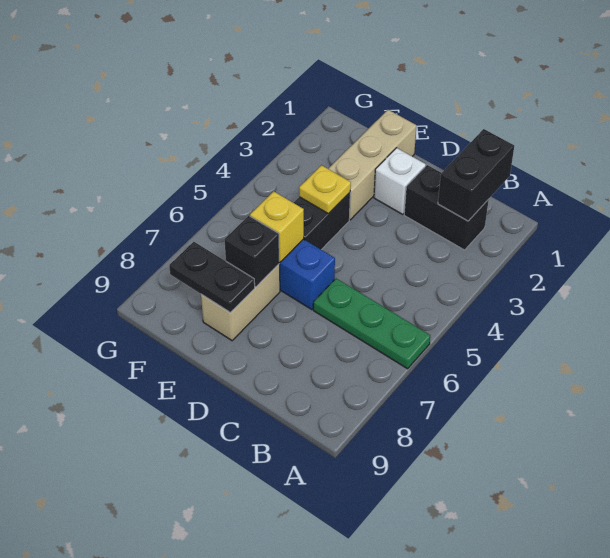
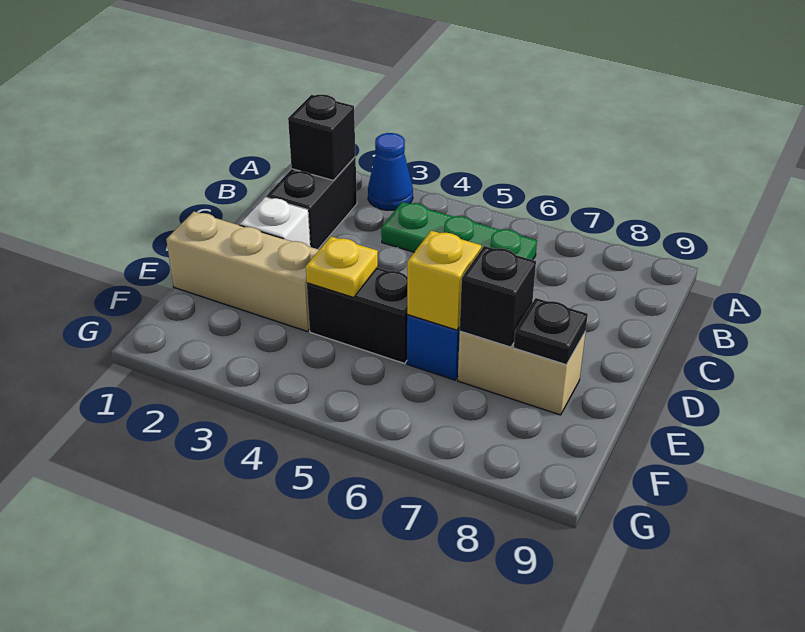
none -> blue 1x1 cone [368,133,413,210]
green 1x3 plate [313,278,430,369] -> green 1x3 plate turned to [381,202,537,260]
black 1x2 brick [438,129,514,221] -> black 1x1 brick [288,95,355,181]
black 1x2 plate [169,242,255,313] -> black 1x1 plate [514,298,588,365]

